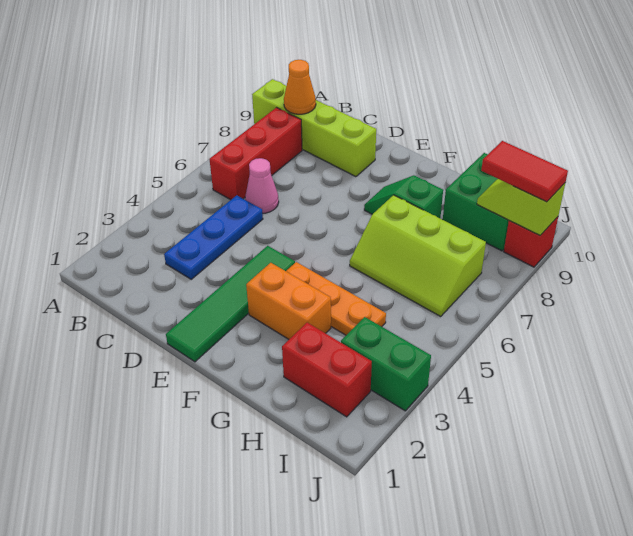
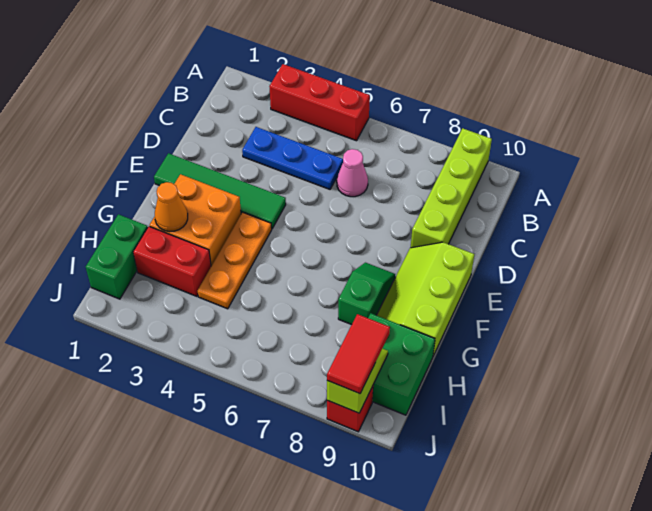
red 1x3 brick [210,108,302,200] -> red 1x3 brick moved to [269,64,370,141]
orange 1x1 cone [284,60,316,114] -> orange 1x1 cone moved to [155,182,188,232]
orange 1x2 brick [246,263,331,339] -> orange 2x2 brick [150,174,241,266]
lime 2x3 slope [350,195,486,316] -> lime 2x3 slope moved to [377,242,474,356]
red 1x2 brick [282,323,372,417] -> red 1x2 brick turned to [133,226,211,296]
green 1x2 brick [341,317,431,411] -> green 1x2 brick moved to [86,214,148,299]

